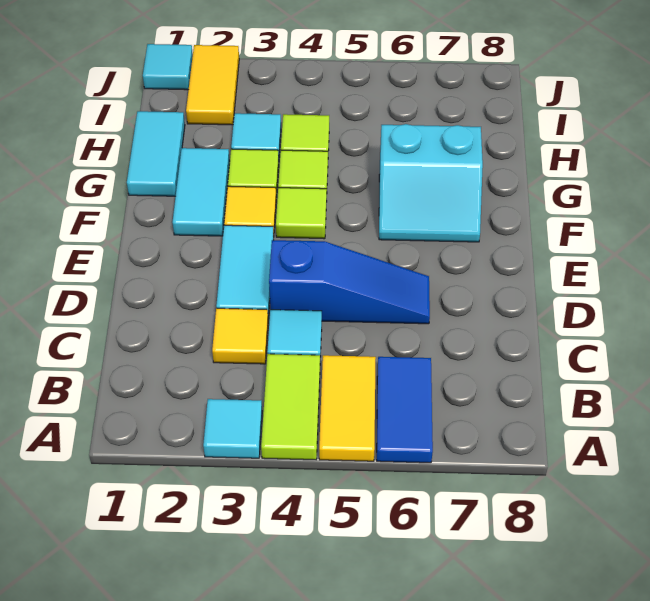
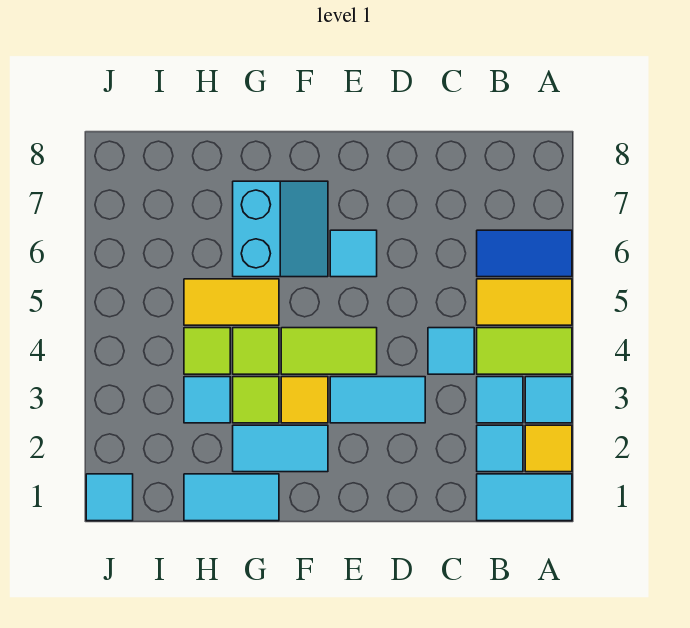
none -> cyan 1x2 tile [477,474,572,521]
none -> cyan 1x1 tile [477,425,523,472]
none -> cyan 1x1 tile [477,377,523,423]
yellow 1x1 tile [212,308,268,364] -> yellow 1x1 tile moved to [525,425,572,472]
blue 1x3 slope [269,240,430,324] -> none
none -> cyan 1x1 tile [330,230,377,277]
lime 1x1 tile [276,188,327,239] -> lime 1x2 tile [281,328,377,374]
yellow 1x2 tile [186,45,239,125] -> yellow 1x2 tile moved to [184,279,279,325]

